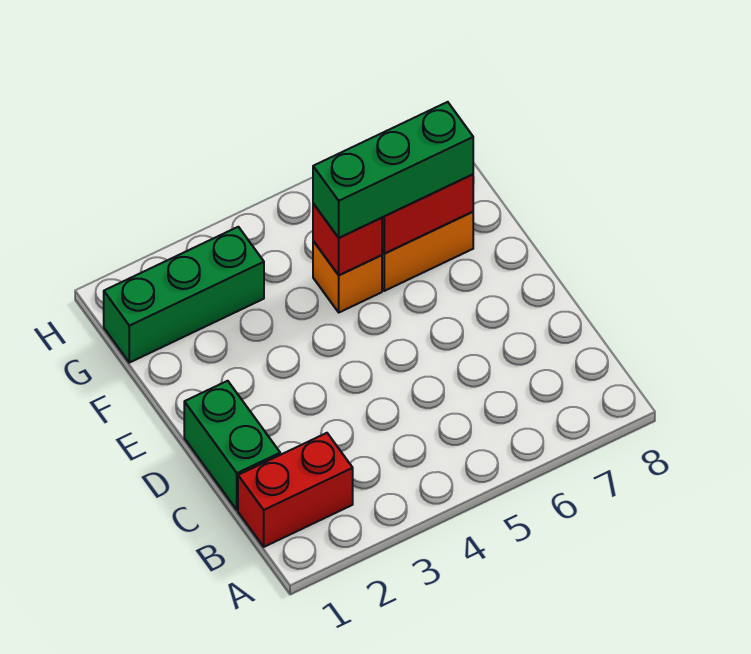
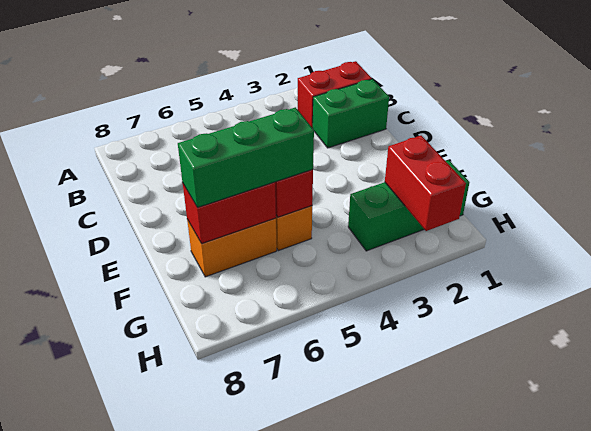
green 1x2 brick [184,381,280,510] -> green 1x2 brick turned to [312,79,389,148]
none -> red 1x2 brick [385,136,466,231]

